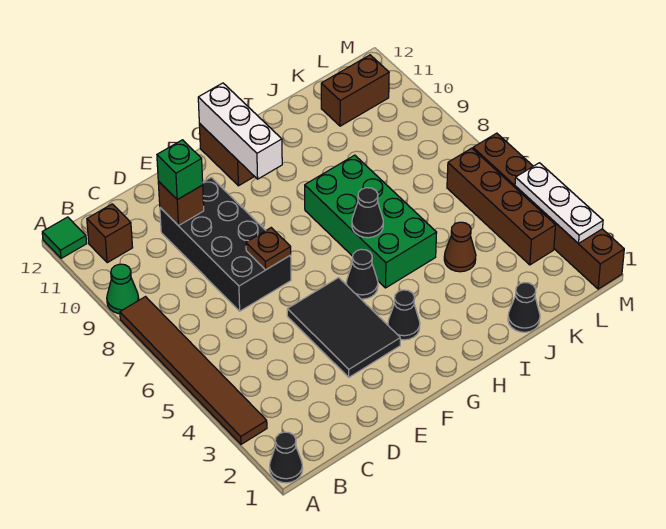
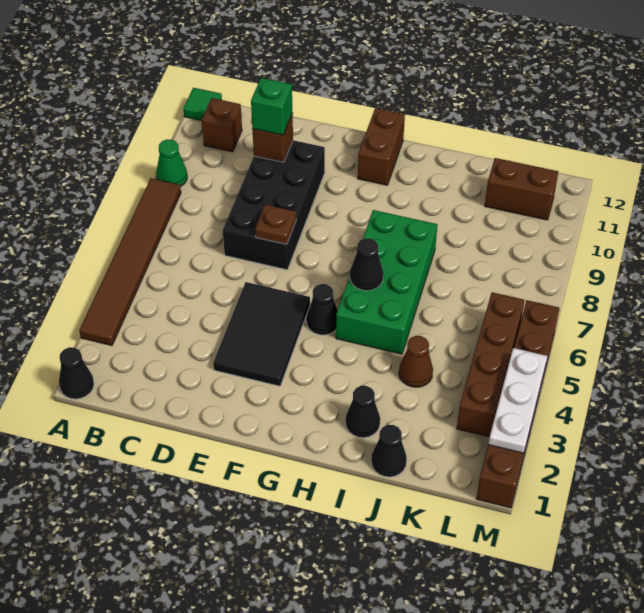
black 1x1 cone [388,290,420,340] -> black 1x1 cone moved to [345,386,380,438]
white 1x3 brick [198,83,282,179] -> none

